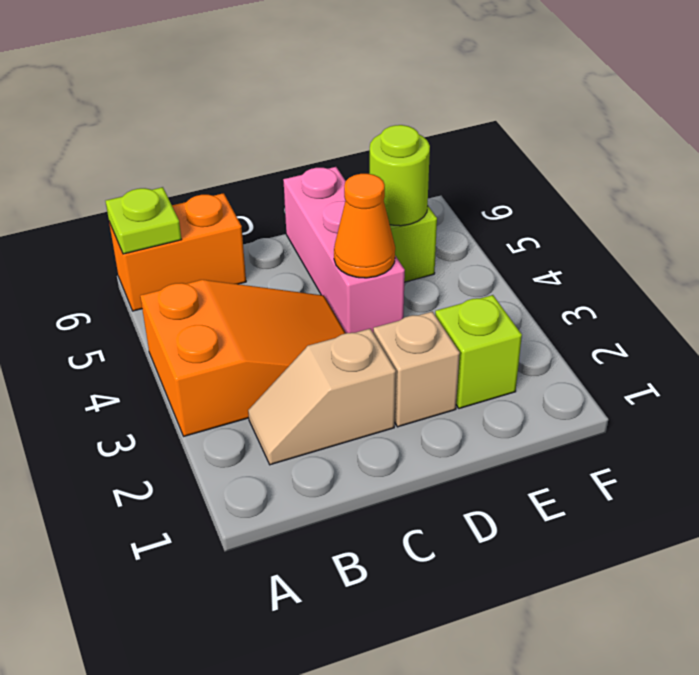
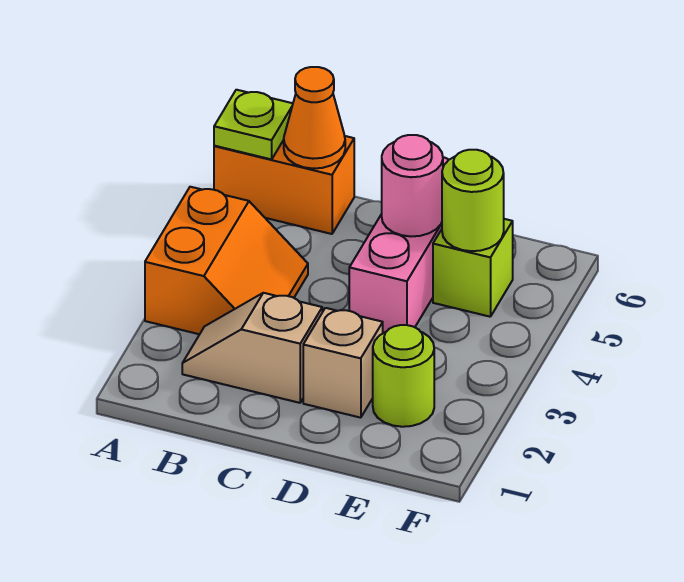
orange 2x3 slope [140,280,346,436] -> orange 2x2 slope [145,187,308,334]
orange 1x1 cone [334,174,395,278] -> orange 1x1 cone moved to [284,67,345,169]
none -> pink 1x1 round brick [382,135,443,236]
lime 1x1 brick [435,295,522,409] -> lime 1x1 round brick [373,325,434,427]

